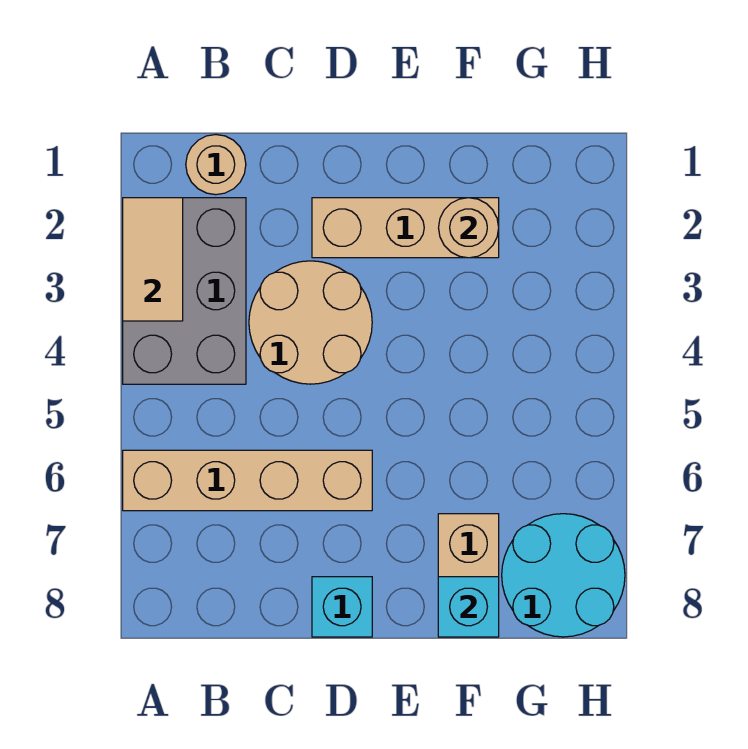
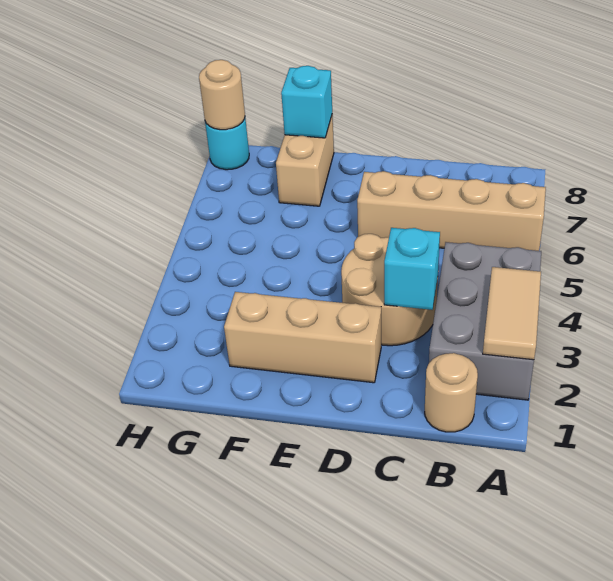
cyan 1x1 brick [312,577,372,637] -> cyan 1x1 brick moved to [384,228,440,310]
tan 1x1 round brick [439,198,499,258] -> tan 1x1 round brick moved to [199,60,245,130]
cyan 2x2 round brick [502,514,625,637] -> cyan 1x1 round brick [205,119,249,170]

